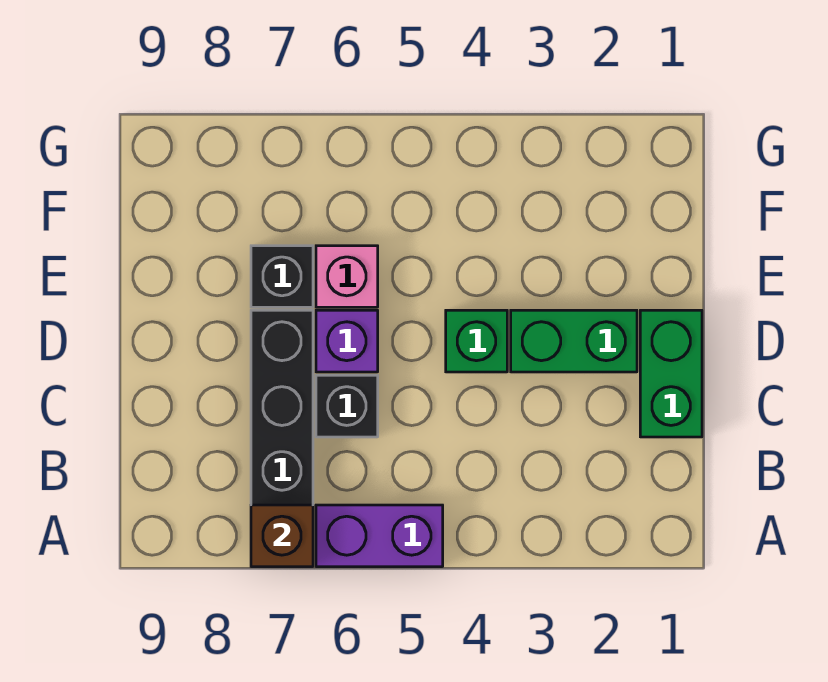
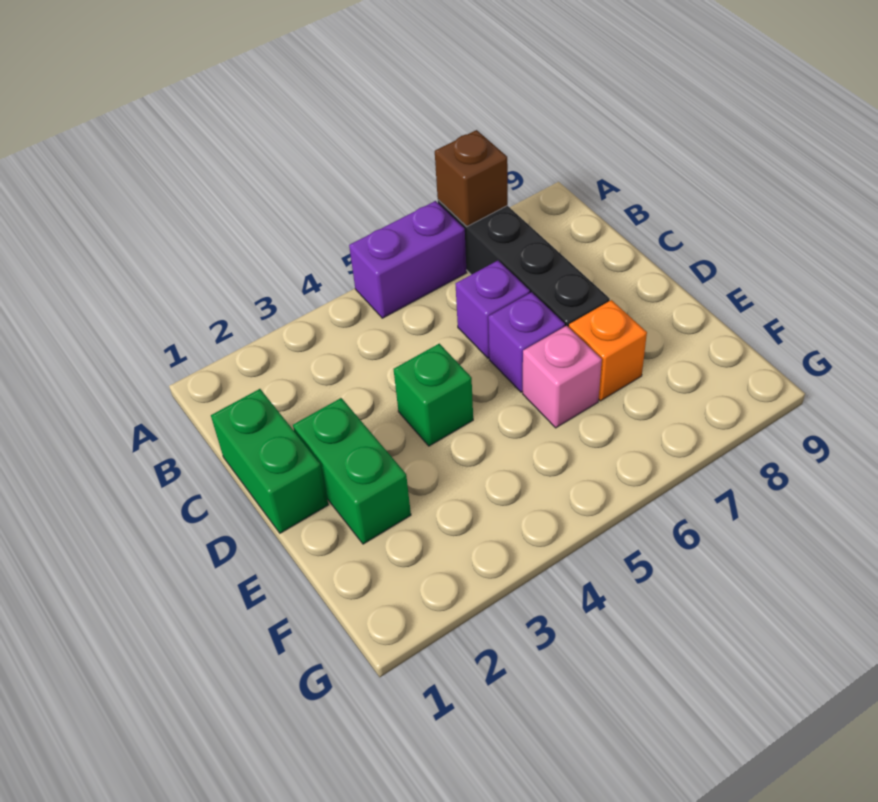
black 1x1 brick [316,375,378,437] -> purple 1x1 brick [456,261,530,358]
green 1x2 brick [511,310,637,372] -> green 1x2 brick turned to [293,398,411,544]
black 1x1 brick [251,246,313,307] -> orange 1x1 brick [569,300,647,401]

